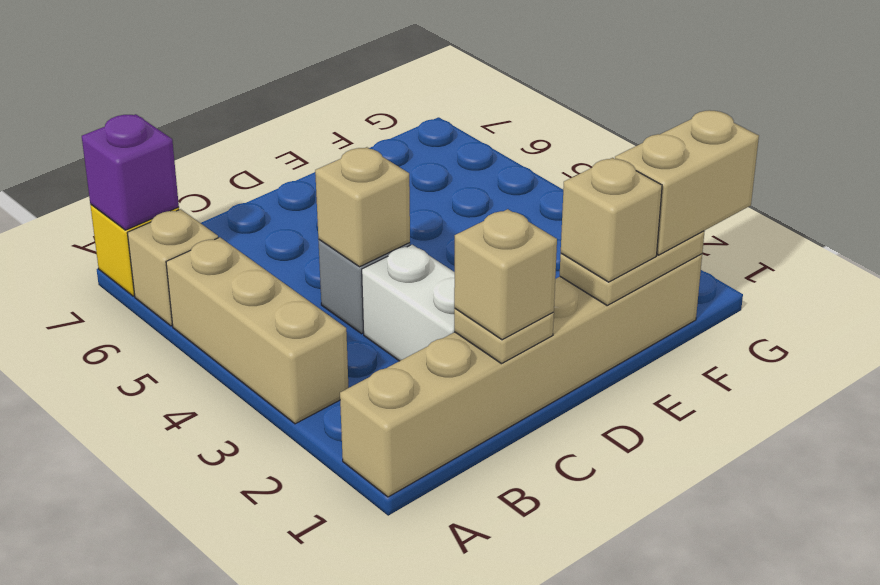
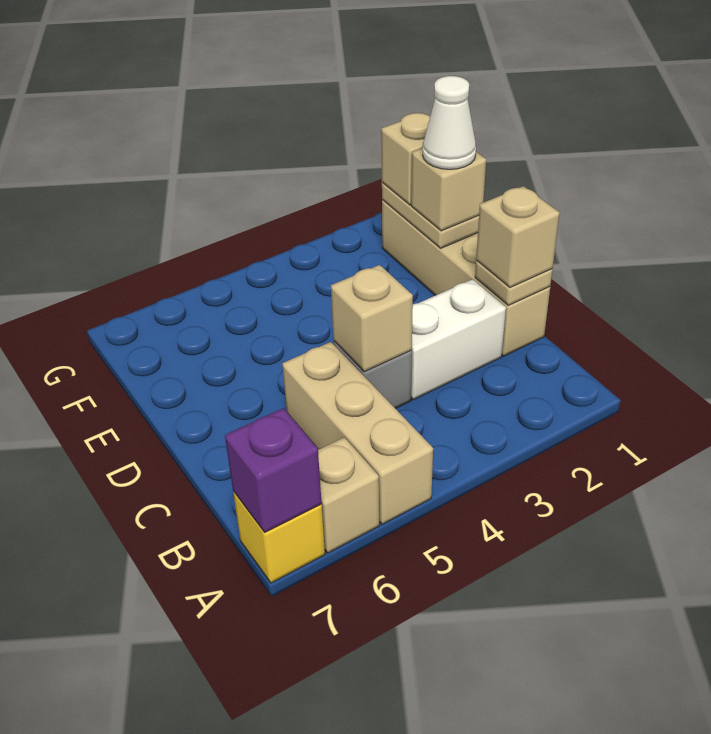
tan 1x6 brick [340,254,702,497] -> tan 1x4 brick [382,200,550,356]
tan 1x3 brick [166,237,348,424] -> tan 1x3 brick turned to [282,342,433,524]
none -> white 1x1 cone [423,76,476,169]
tan 1x2 brick [615,110,759,255] -> tan 1x1 brick [381,113,430,205]

